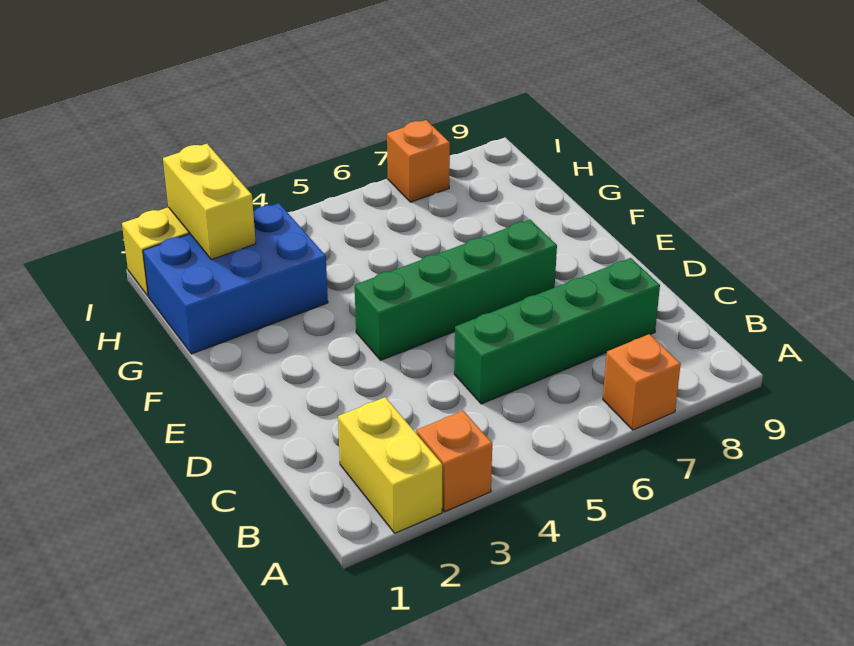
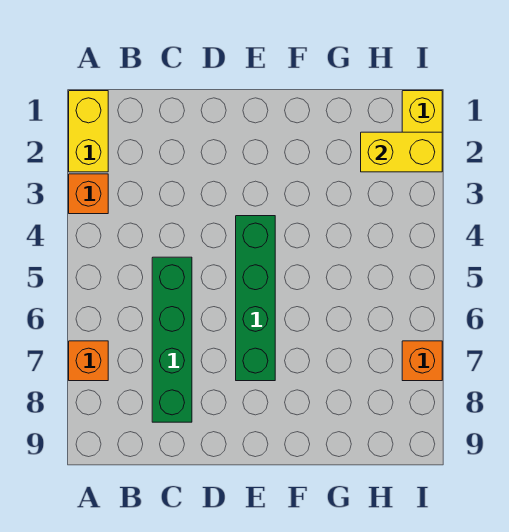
yellow 1x2 brick [338,397,442,533] -> yellow 1x2 brick turned to [69,91,108,172]
blue 2x3 brick [143,203,328,354] -> none

